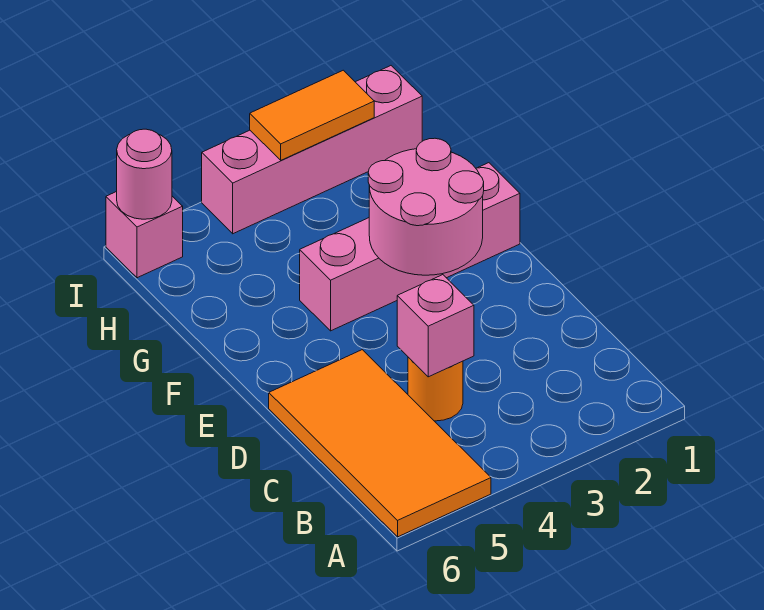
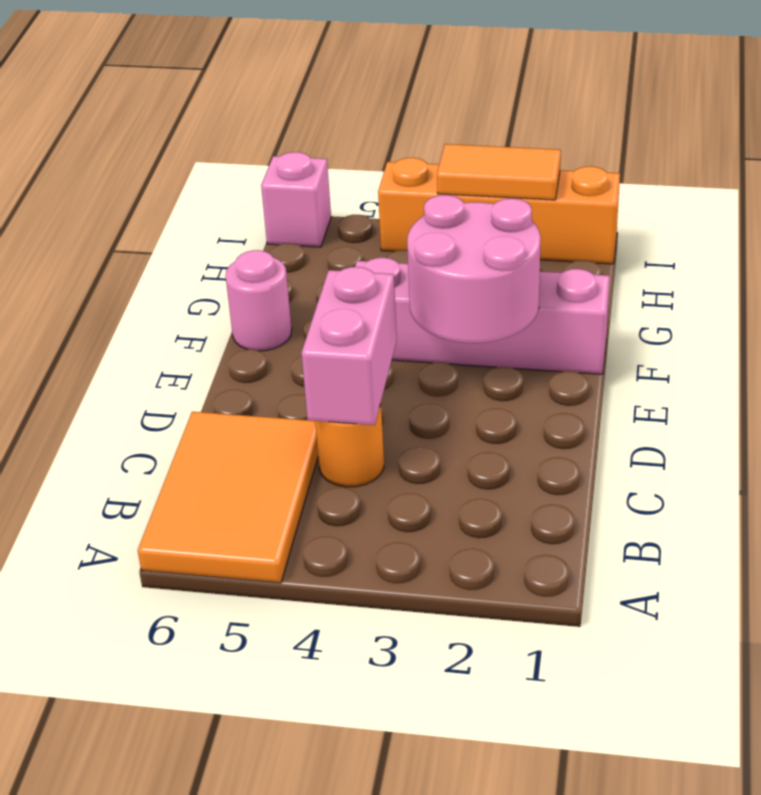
orange 2x4 tile [269,350,491,537] -> orange 2x3 tile [138,412,318,583]
pink 1x1 brick [397,275,474,377] -> pink 1x2 brick [302,267,397,425]
pink 1x4 brick [202,66,422,234] -> orange 1x4 brick [378,158,620,264]
pink 1x1 round brick [117,129,172,219] -> pink 1x1 round brick moved to [225,250,292,351]

